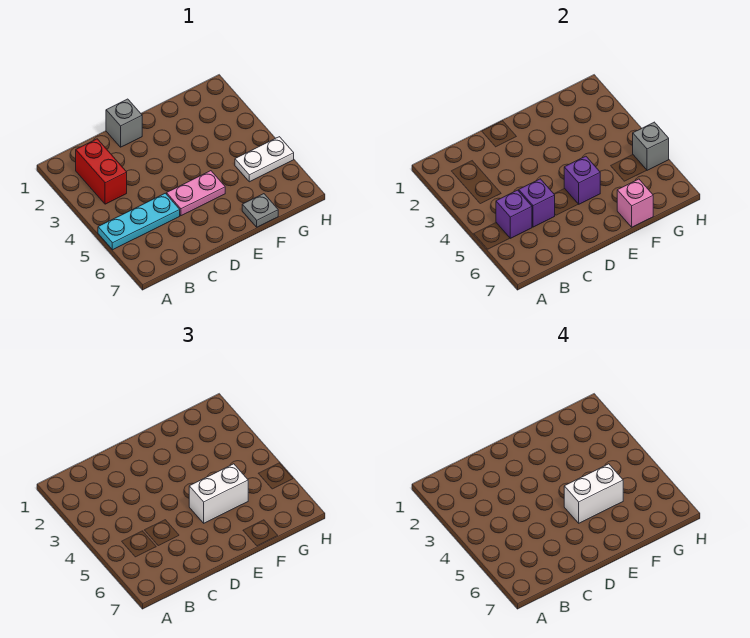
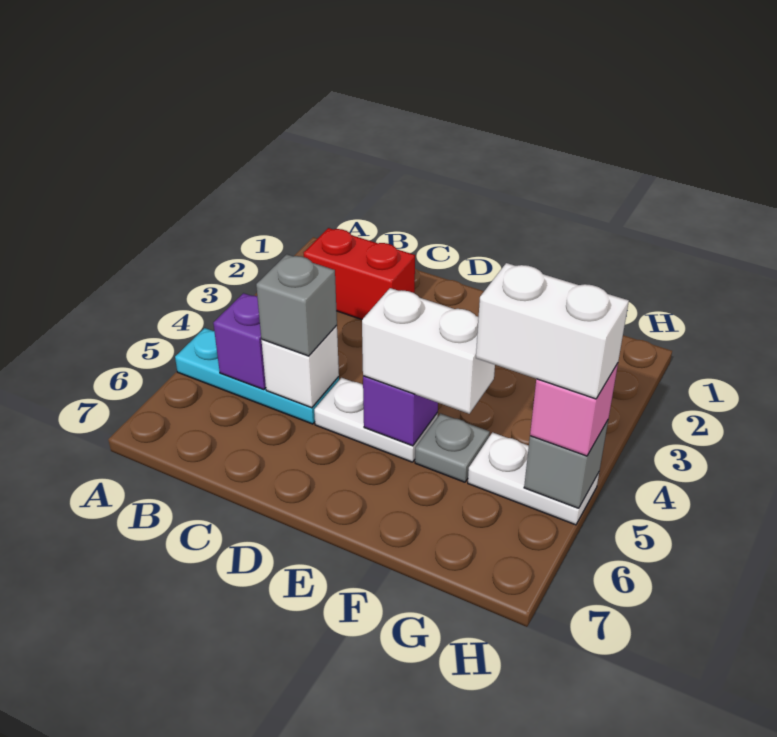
red 1x2 brick [76,139,127,204] -> red 1x2 brick turned to [304,228,415,319]
purple 1x1 brick [519,179,555,227] -> white 1x1 brick [261,325,339,408]
grey 1x1 brick [106,99,142,147] -> grey 1x1 brick moved to [256,254,337,356]
pink 1x2 plate [167,171,225,216] -> white 1x2 plate [314,378,438,462]
white 1x2 brick [564,464,623,523] -> white 1x2 brick moved to [476,263,629,399]
grey 1x1 plate [242,194,278,227] -> grey 1x1 plate moved to [415,413,490,482]
pink 1x1 brick [617,179,653,227] -> pink 1x1 brick moved to [530,363,618,456]

